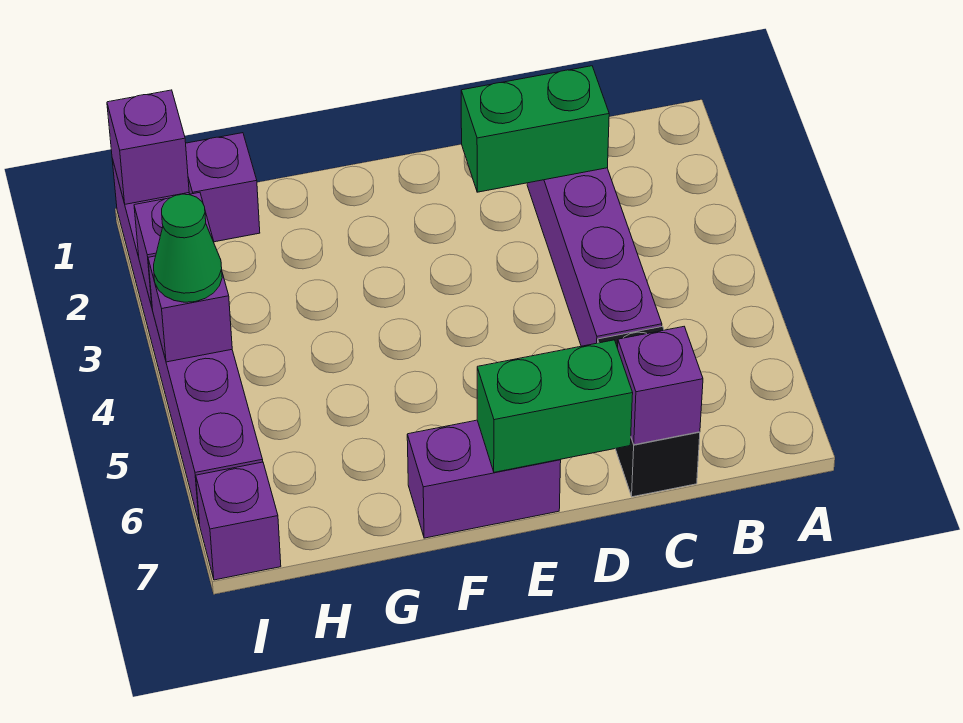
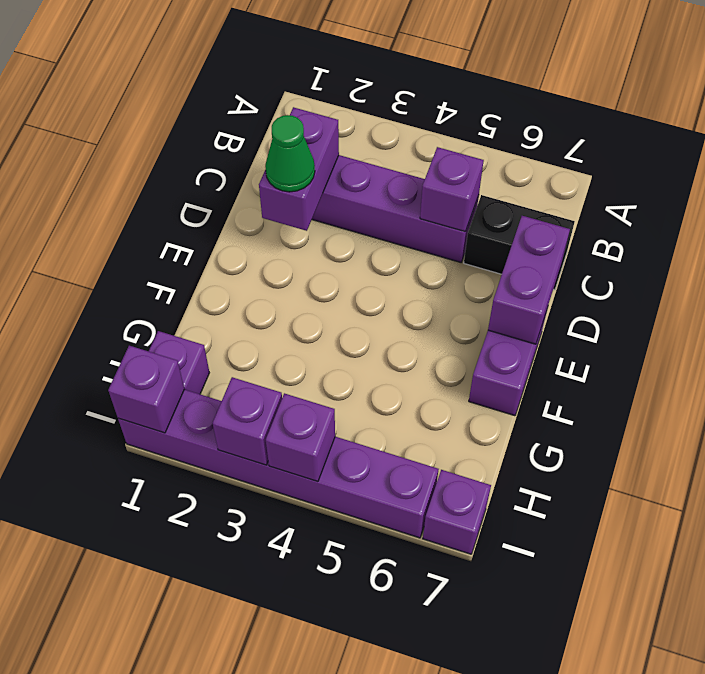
green 1x2 brick [461,66,609,192] -> purple 1x2 brick [259,107,339,231]
purple 1x1 brick [618,327,703,445] -> purple 1x1 brick moved to [420,147,484,232]
green 1x2 brick [477,340,633,472] -> purple 1x2 brick [488,216,570,344]
green 1x1 cone [154,194,222,302] -> green 1x1 cone moved to [265,115,315,192]

